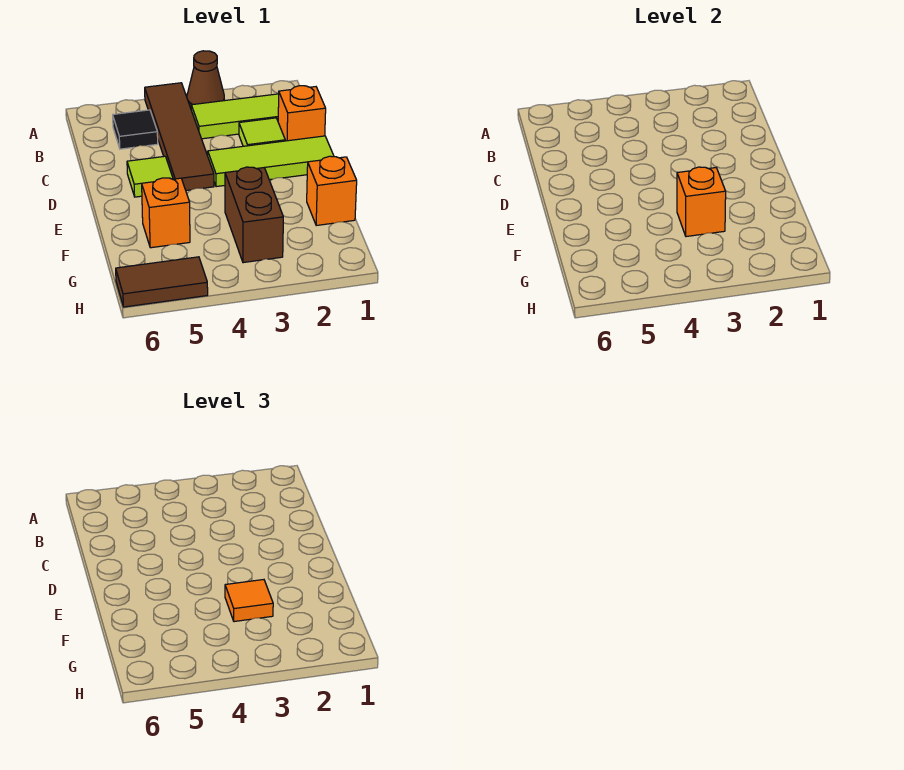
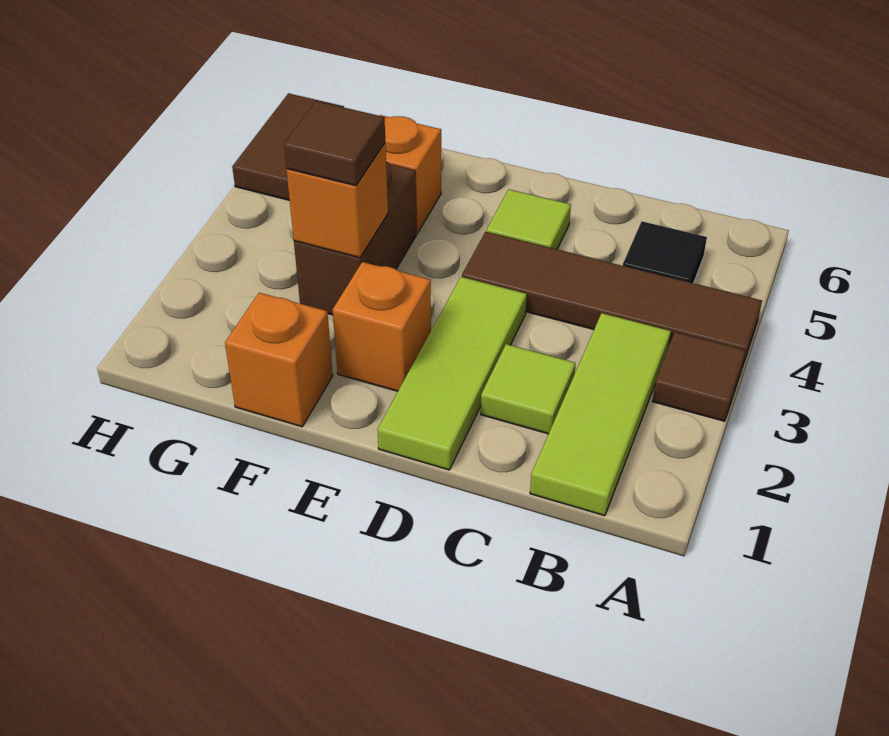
brown 1x1 cone [187,51,224,108] -> brown 1x1 tile [653,332,746,421]
orange 1x1 brick [278,86,326,141] -> orange 1x1 brick moved to [333,262,431,391]
brown 1x2 brick [225,167,283,263] -> brown 1x2 brick turned to [294,162,417,315]
orange 1x1 tile [225,580,273,622] -> brown 1x1 tile [284,101,385,186]

